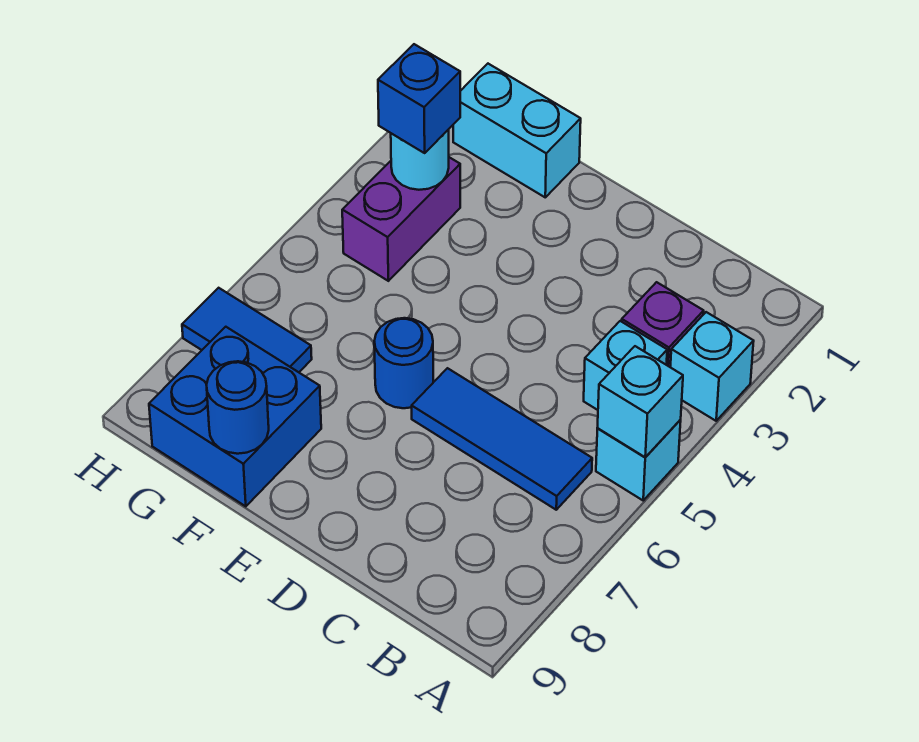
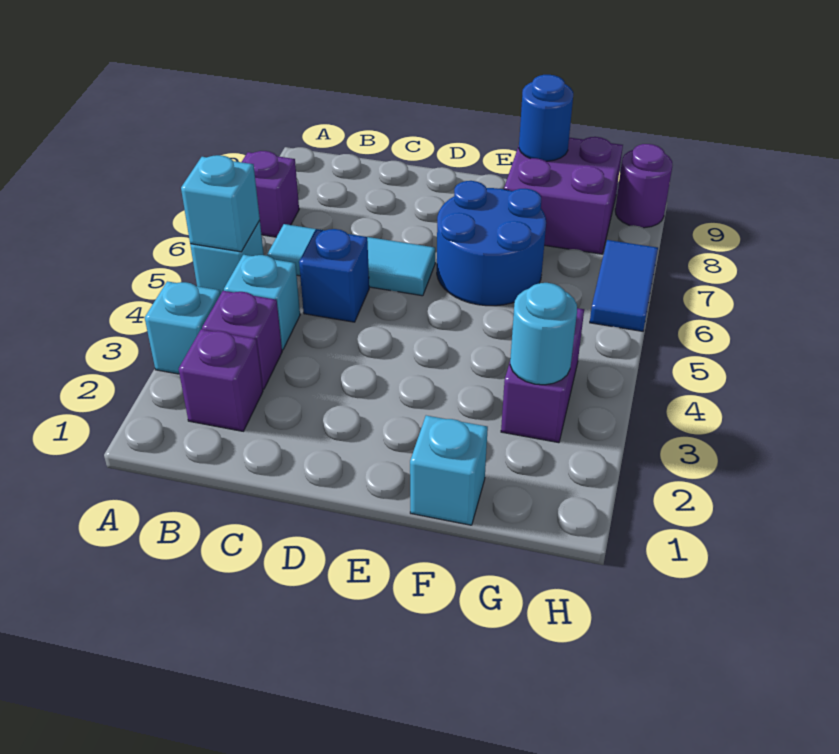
none -> purple 1x1 brick [242,151,299,237]
none -> purple 1x1 brick [179,329,263,431]
blue 1x3 tile [412,368,592,510] -> cyan 1x3 tile [267,224,435,296]
blue 1x1 round brick [374,318,433,408] -> blue 2x2 round brick [437,181,546,306]
cyan 1x2 brick [453,64,581,197] -> cyan 1x1 brick [410,415,488,525]
blue 2x2 brick [149,327,321,506] -> purple 2x2 brick [504,137,623,254]
blue 1x1 brick [378,44,460,153] -> blue 1x1 brick moved to [299,229,369,322]
blue 1x2 tile [182,288,312,372] -> blue 1x2 tile turned to [590,240,658,331]
none -> purple 1x1 round brick [615,144,673,228]

